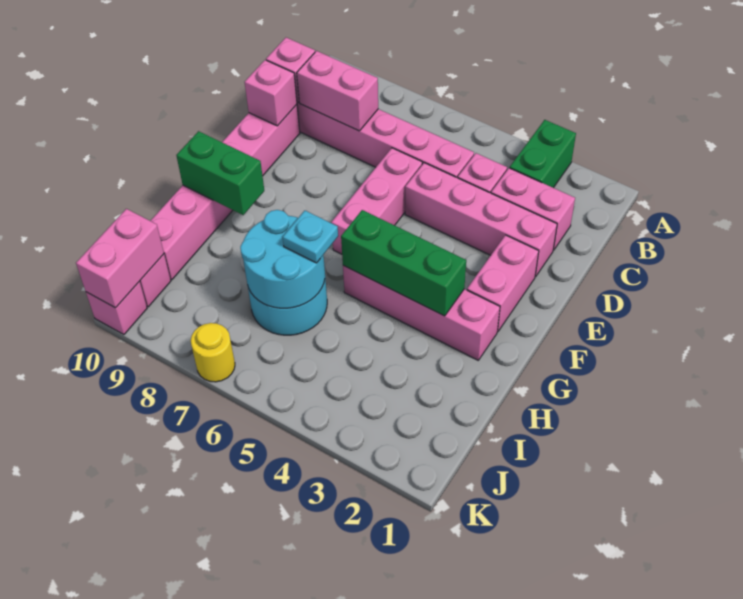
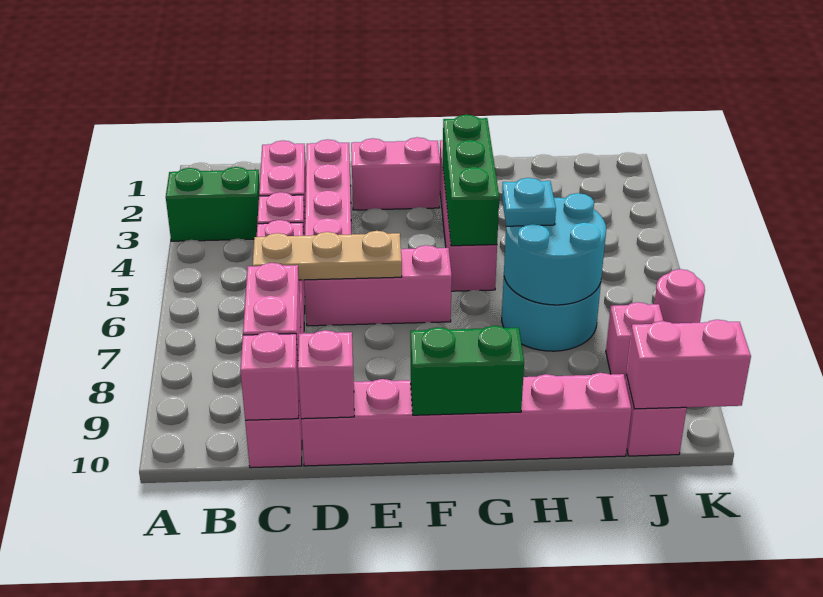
none -> tan 1x3 plate [252,231,402,280]
green 1x2 brick [176,131,264,215] -> green 1x2 brick turned to [410,326,524,415]
yellow 1x1 round brick [191,323,235,382] -> pink 1x1 round brick [654,269,705,323]
pink 1x1 brick [86,282,147,335] -> pink 1x1 brick moved to [606,302,663,380]

